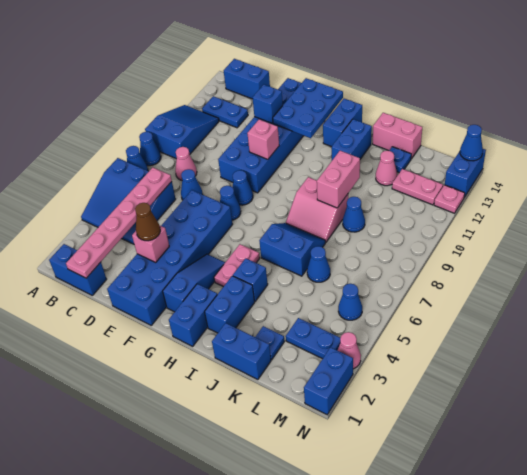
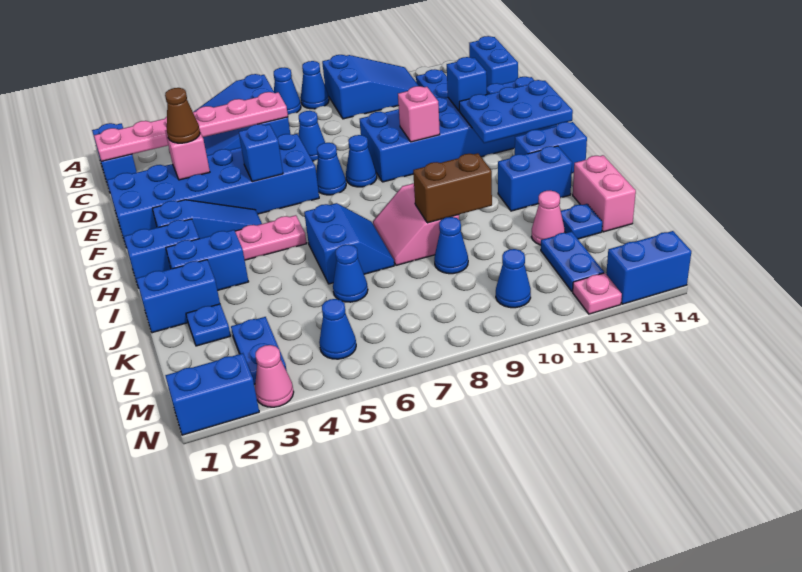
pink 1x1 cone [175,147,197,180] -> none
blue 1x1 brick [233,258,268,301] -> blue 1x1 brick moved to [239,124,283,182]
blue 1x2 brick [212,323,271,380] -> blue 1x2 brick turned to [136,260,220,333]
pink 1x2 brick [317,151,360,208] -> brown 1x2 brick [413,153,492,223]
pink 1x2 plate [392,169,443,205] -> blue 1x2 plate [541,232,604,292]
blue 1x1 cone [460,125,483,161] -> blue 1x1 cone moved to [496,249,531,308]

